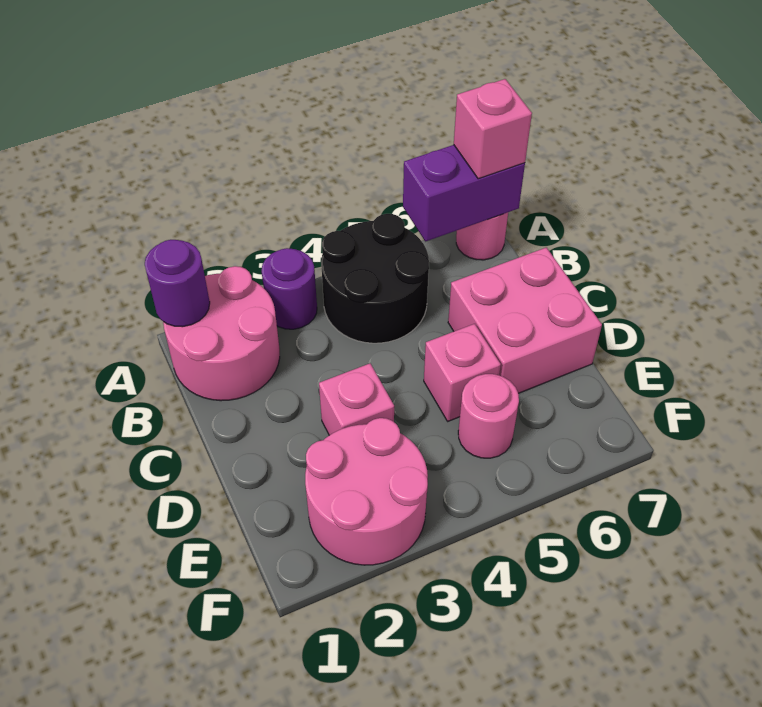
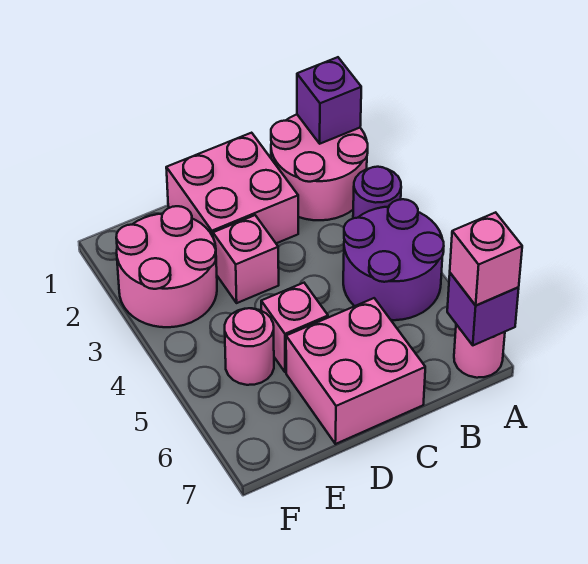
purple 1x1 round brick [145,240,210,327] -> purple 1x1 brick [297,57,361,144]
black 2x2 round brick [321,214,429,343] -> purple 2x2 round brick [343,199,444,320]
purple 1x2 brick [403,145,525,241] -> purple 1x1 brick [447,273,519,345]
none -> pink 2x2 brick [166,133,298,243]

